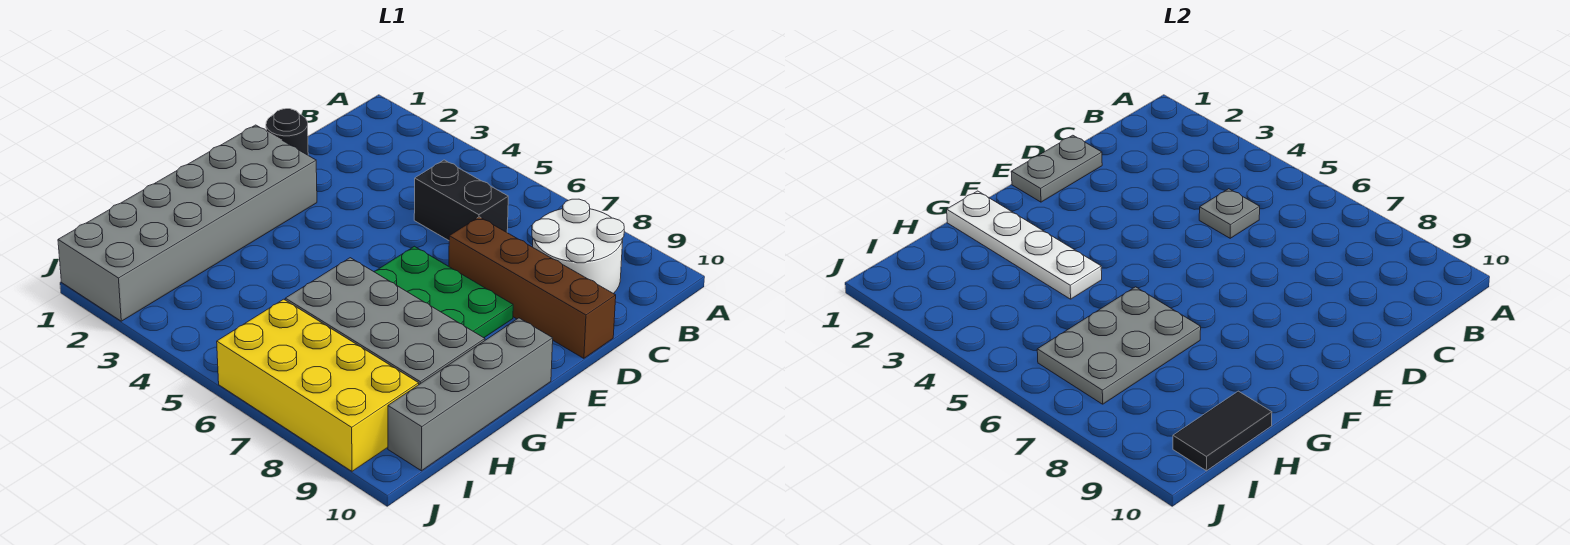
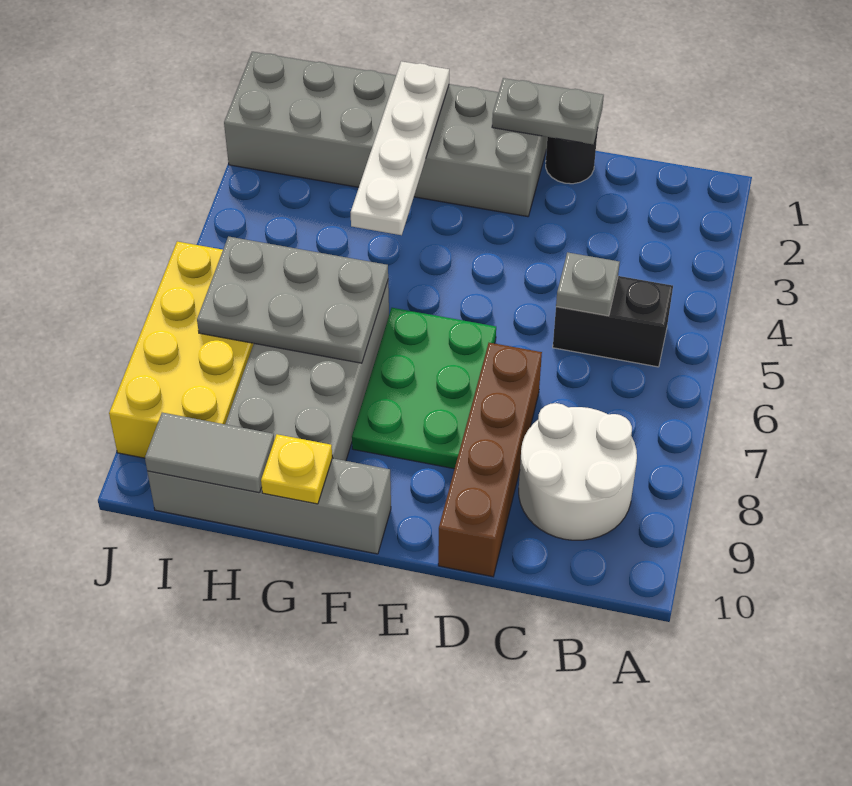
black 1x2 brick [414,160,508,240] -> black 1x2 brick turned to [553,276,673,367]
none -> yellow 1x1 plate [261,434,332,504]
black 1x2 tile [1173,391,1272,471] -> grey 1x2 tile [145,413,274,493]

